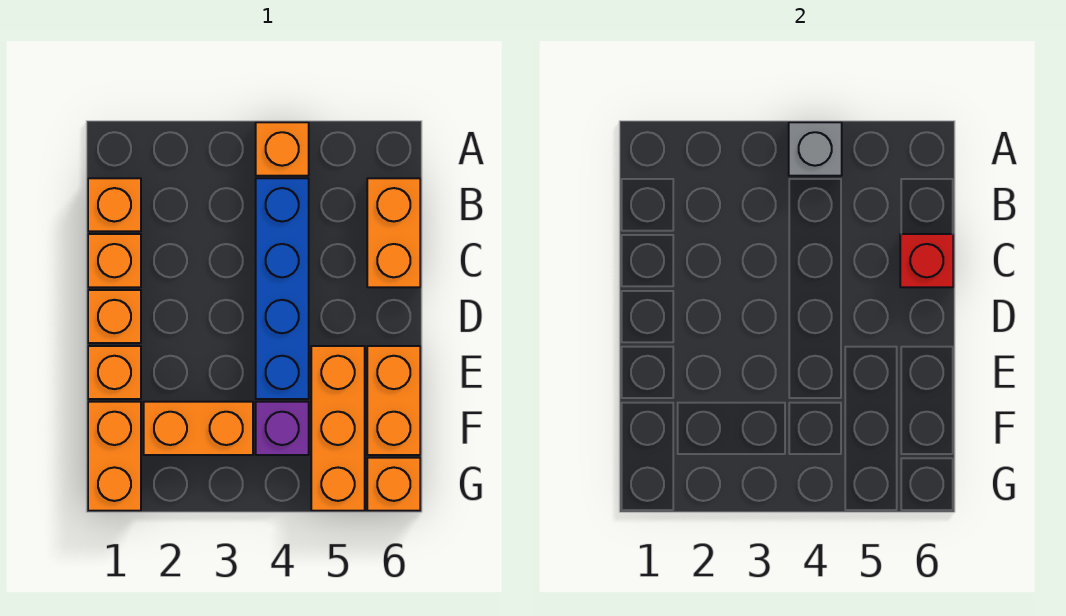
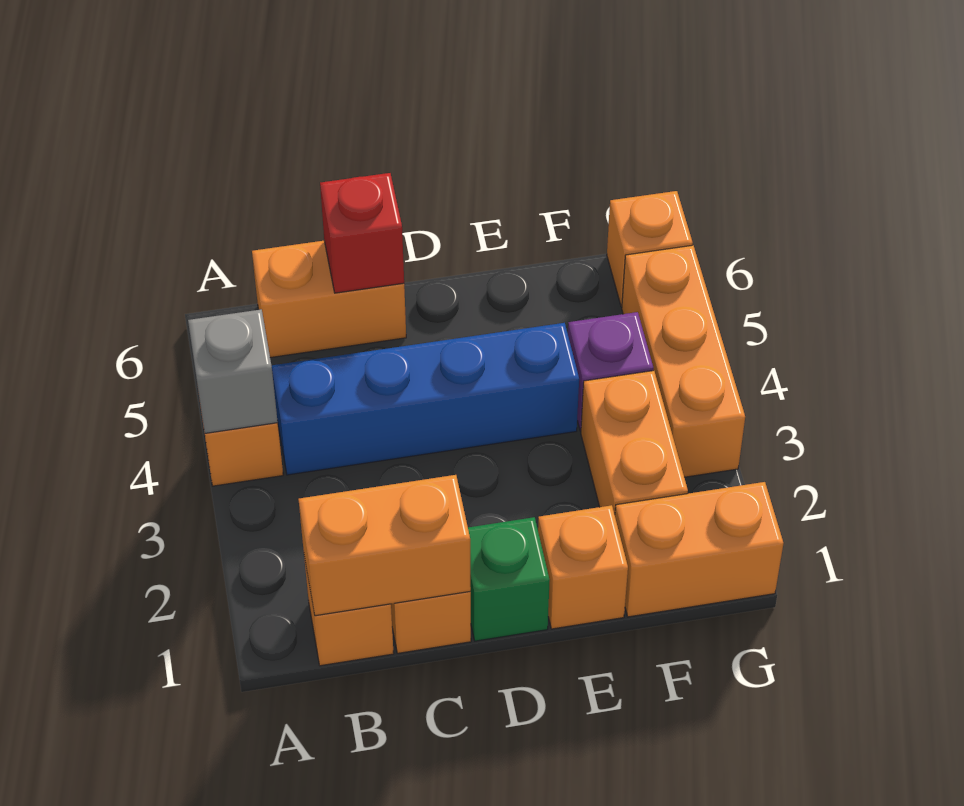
orange 1x1 brick [88,290,141,343] -> green 1x1 brick [468,517,550,641]
orange 1x3 brick [311,346,365,511] -> orange 1x3 brick turned to [622,245,745,477]
orange 1x2 brick [367,346,420,455] -> orange 1x2 brick moved to [298,475,471,616]

